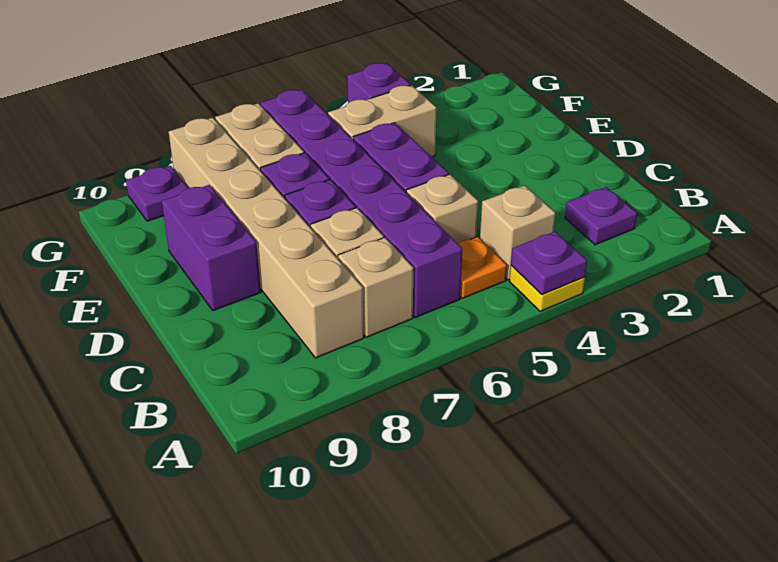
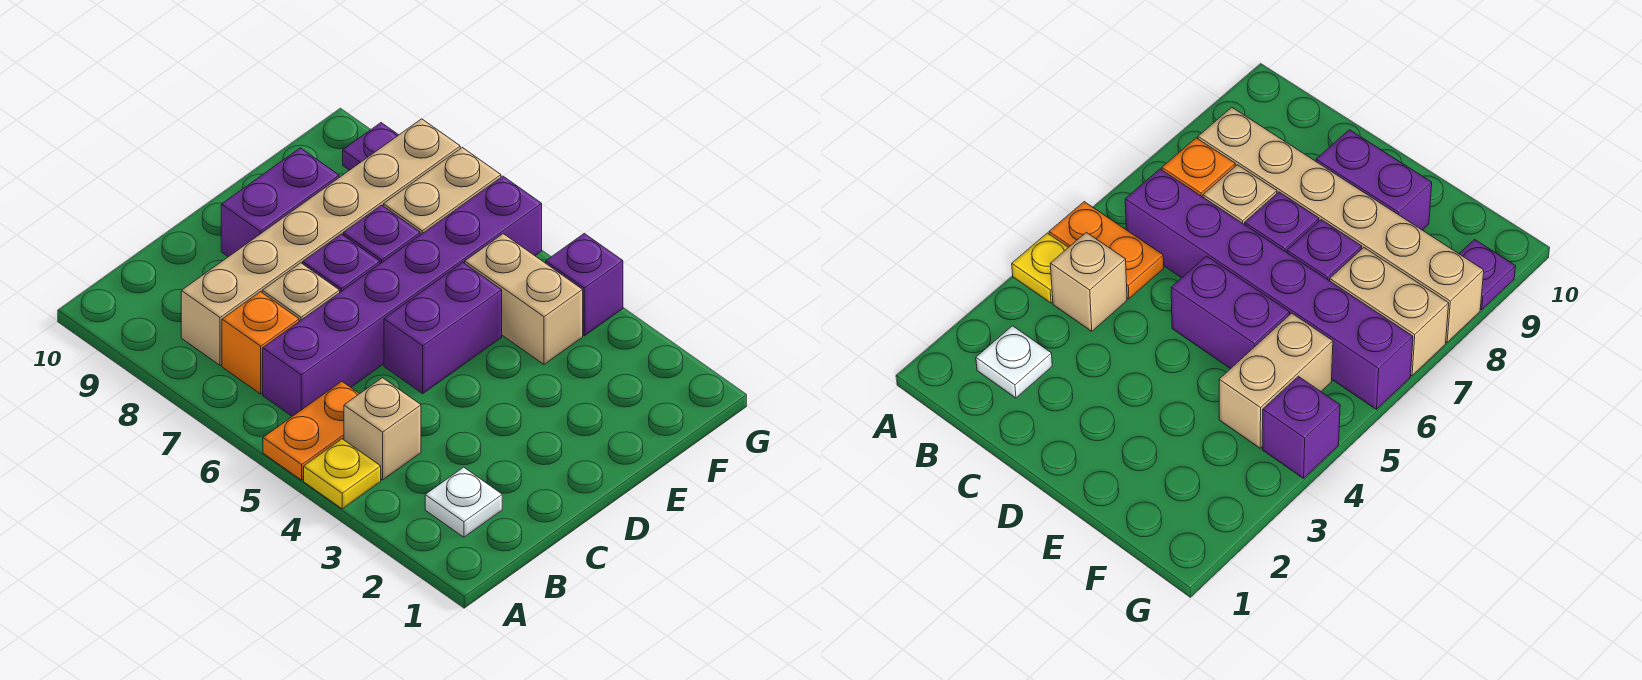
purple 1x1 plate [511,232,587,294] -> none
purple 1x1 plate [565,187,637,245] -> white 1x1 plate [425,467,502,537]
orange 1x1 plate [458,237,507,298] -> orange 1x2 plate [263,381,359,480]
tan 1x1 brick [338,238,413,337] -> orange 1x1 brick [222,292,299,394]
tan 1x1 brick [406,174,478,244] -> none

